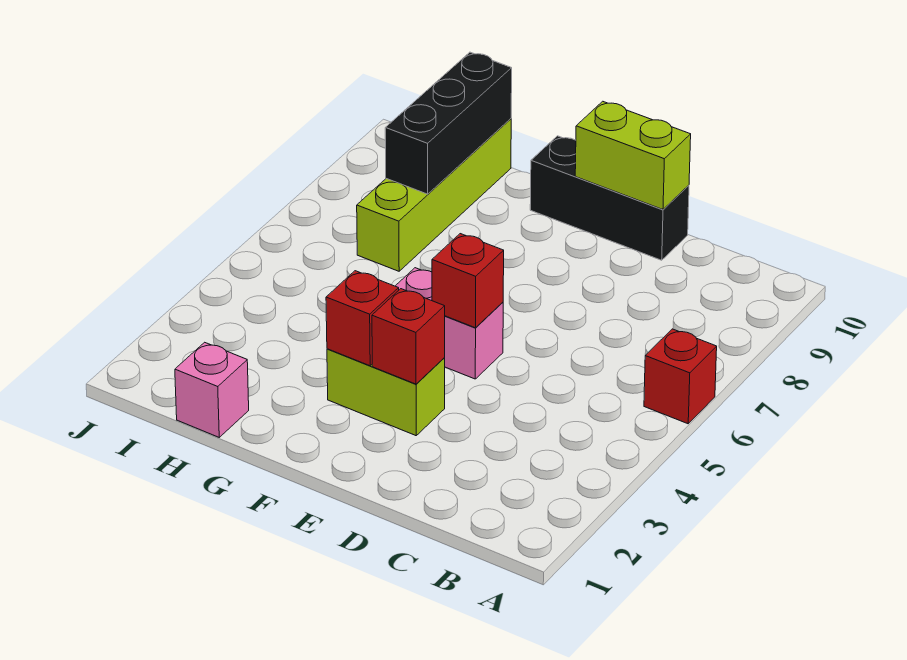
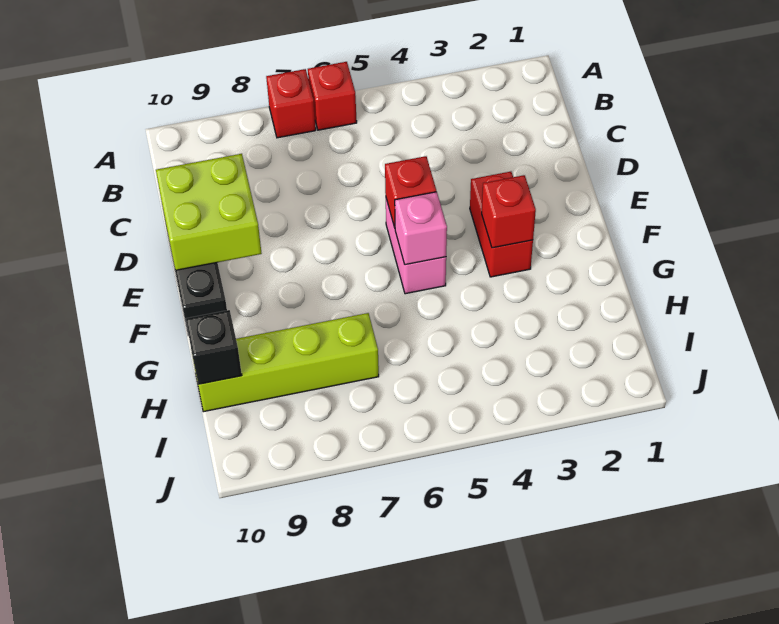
lime 1x2 brick [575,101,691,209] -> lime 2x2 brick [156,154,262,270]
lime 1x2 brick [327,349,445,436] -> red 1x2 brick [470,172,533,277]
red 1x1 brick [372,289,445,384] -> red 1x1 brick moved to [266,69,316,138]
pink 1x1 brick [175,342,249,437] -> pink 1x1 brick moved to [395,192,447,265]
black 1x3 brick [385,52,512,194] -> black 1x1 brick [186,310,242,384]

